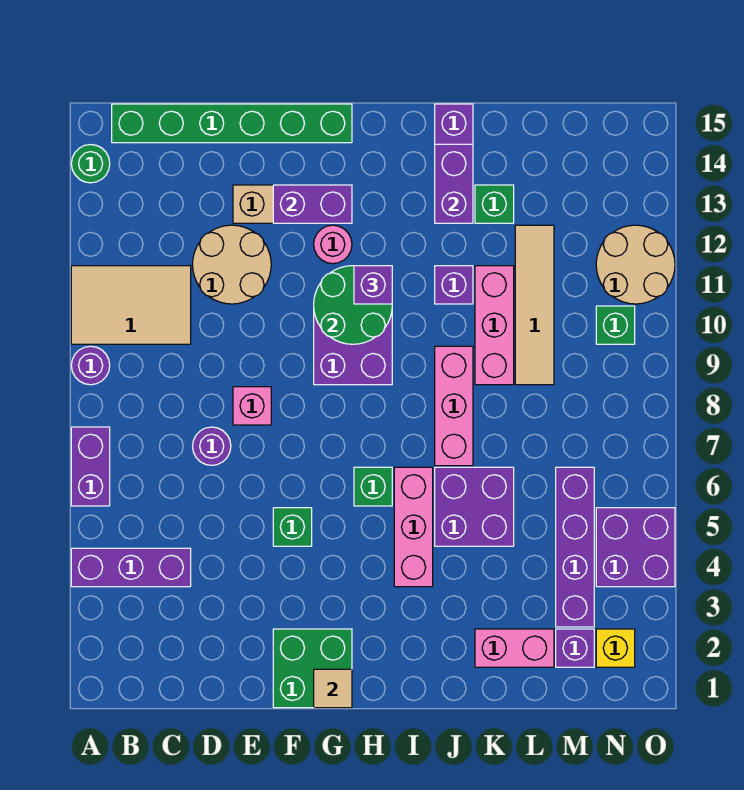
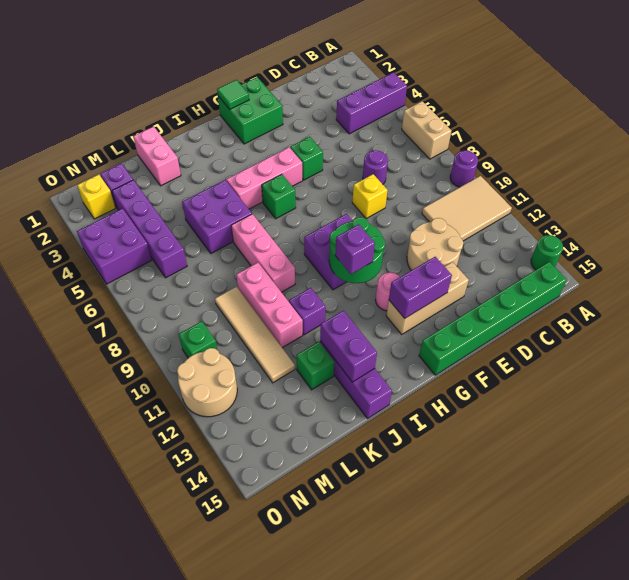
purple 1x2 brick [71,427,110,506] -> tan 1x2 brick [402,101,451,159]
pink 1x1 brick [233,387,271,425] -> yellow 1x1 brick [352,174,388,219]
tan 1x1 tile [314,669,352,708] -> green 1x1 tile [217,80,249,109]
pink 1x3 brick [394,467,433,587] -> pink 1x3 brick turned to [227,147,303,209]
pink 1x2 brick [475,629,554,667] -> pink 1x2 brick turned to [133,126,181,186]

